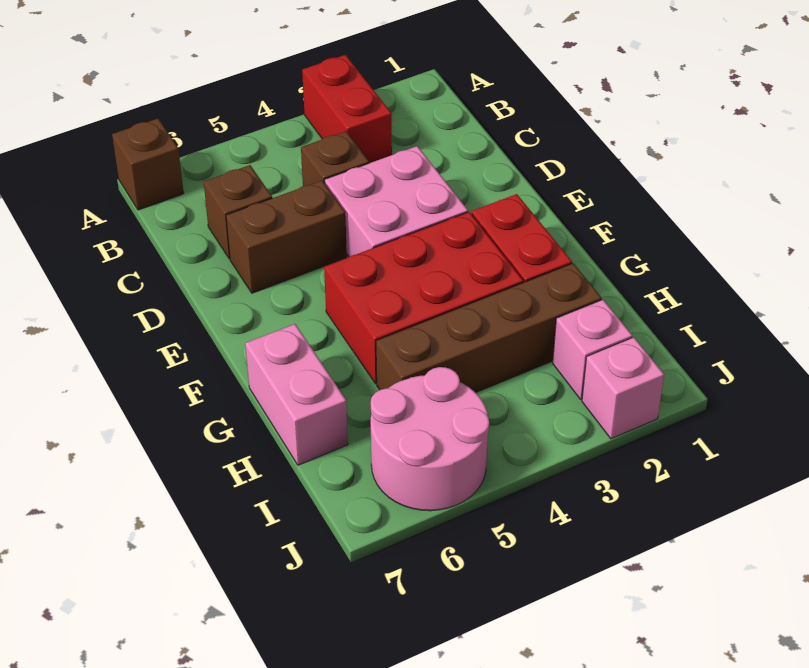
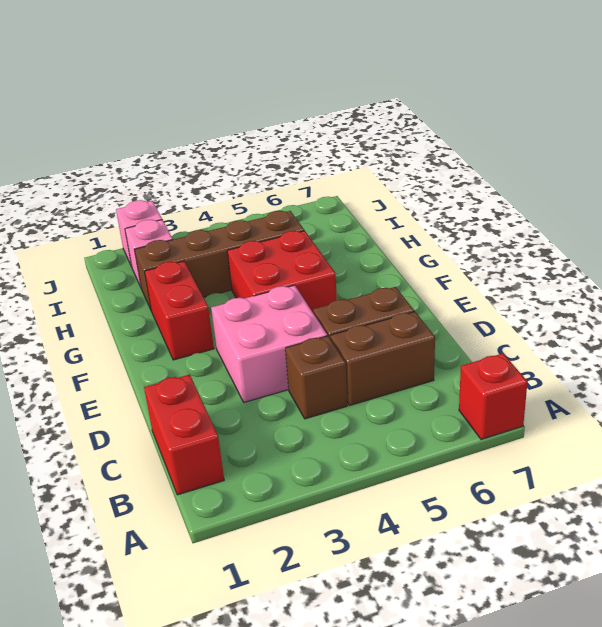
red 1x2 brick [302,55,392,163] -> red 1x2 brick moved to [144,374,224,495]
brown 1x1 brick [112,119,184,210] -> red 1x1 brick [459,353,527,440]
brown 1x1 brick [204,165,272,259] -> brown 1x2 brick [330,312,435,406]
red 2x3 brick [324,212,523,384] -> red 2x2 brick [227,231,337,312]
pink 1x2 brick [245,324,348,465] -> none
pink 2x2 round brick [371,367,489,511] -> none

